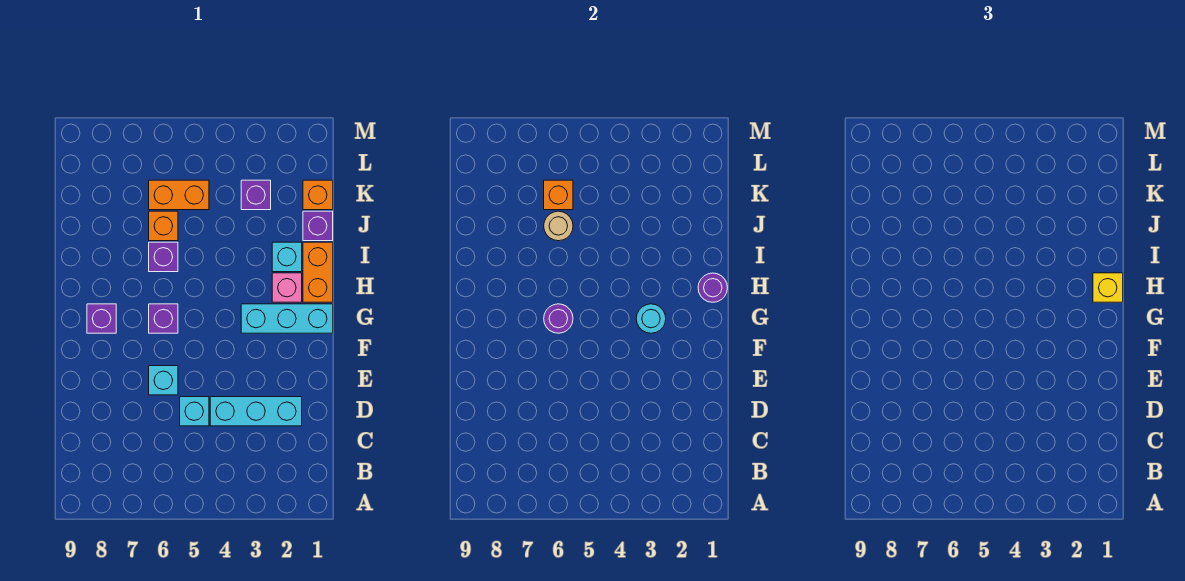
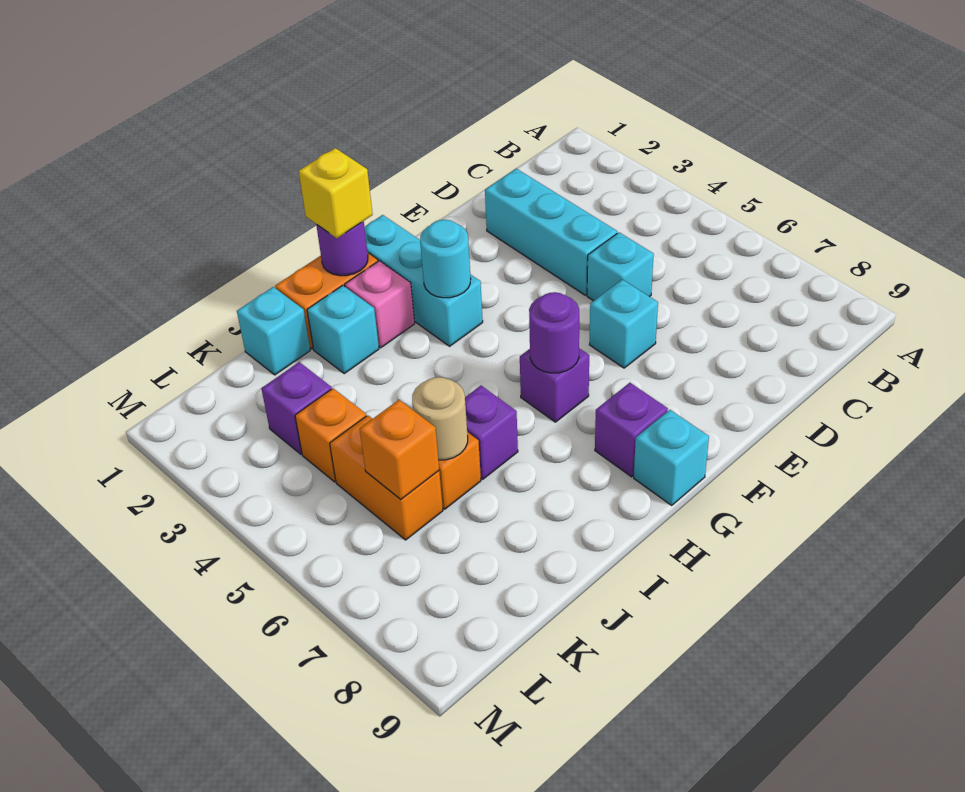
none -> cyan 1x1 brick [634,410,709,505]
purple 1x1 brick [303,211,333,241] -> cyan 1x1 brick [237,287,310,375]
orange 1x1 brick [303,180,333,210] -> orange 1x1 brick moved to [295,388,366,482]

